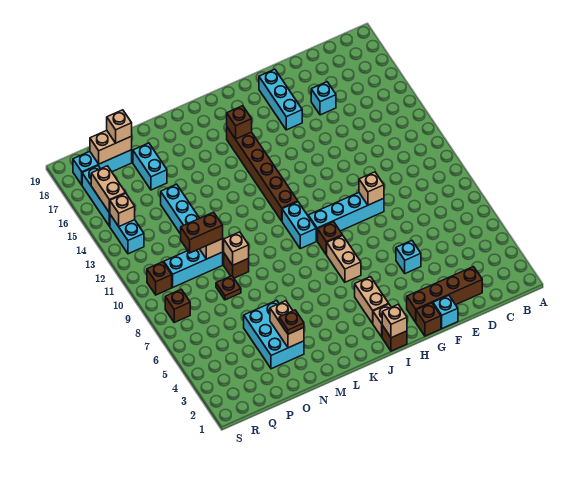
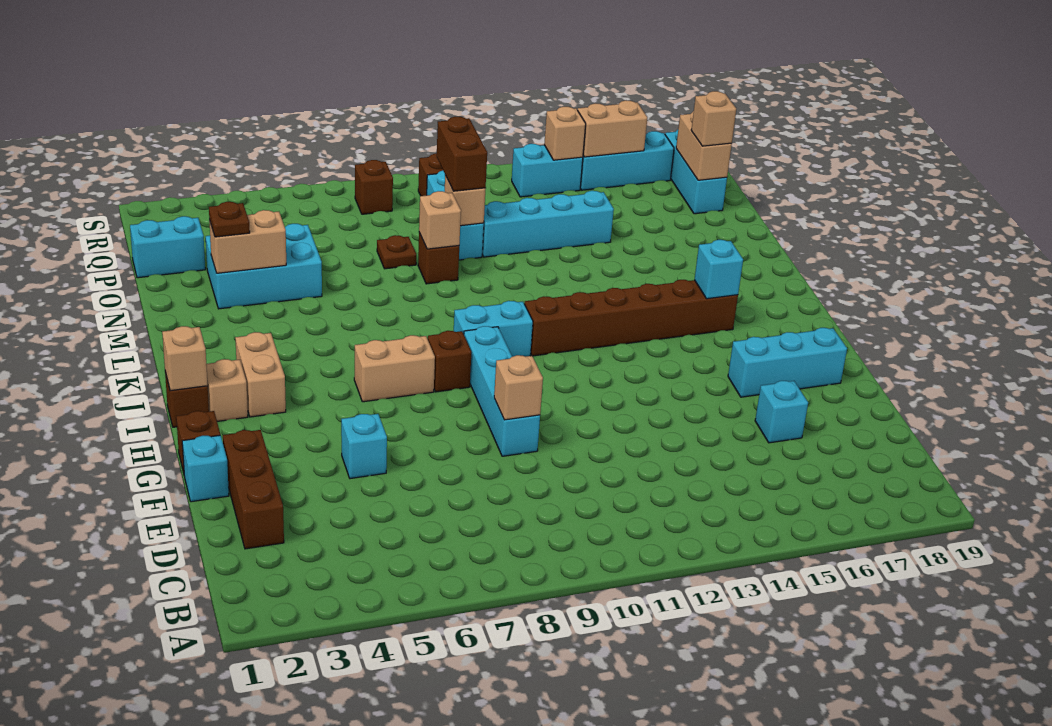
brown 1x4 brick [407,267,482,322] -> brown 1x3 brick [223,430,284,549]
tan 1x2 brick [355,277,389,323] -> tan 1x2 brick turned to [235,332,286,417]
brown 1x1 brick [227,106,252,139] -> cyan 1x1 brick [694,240,743,299]
cyan 1x2 brick [133,143,167,190] -> cyan 1x2 brick moved to [130,216,205,278]

